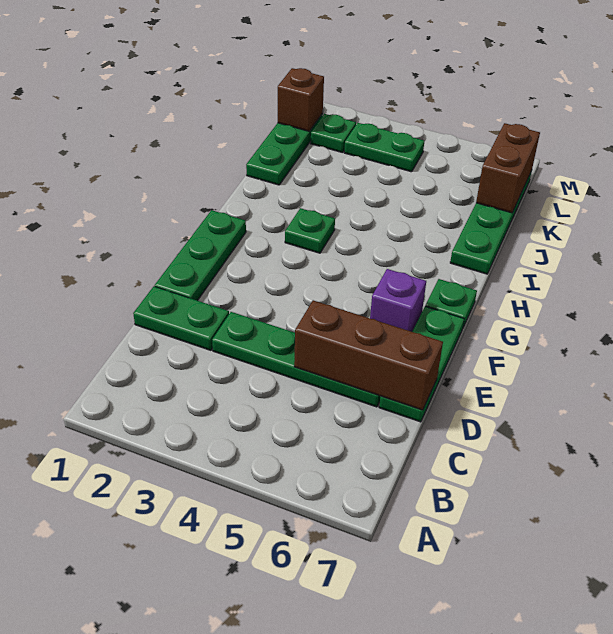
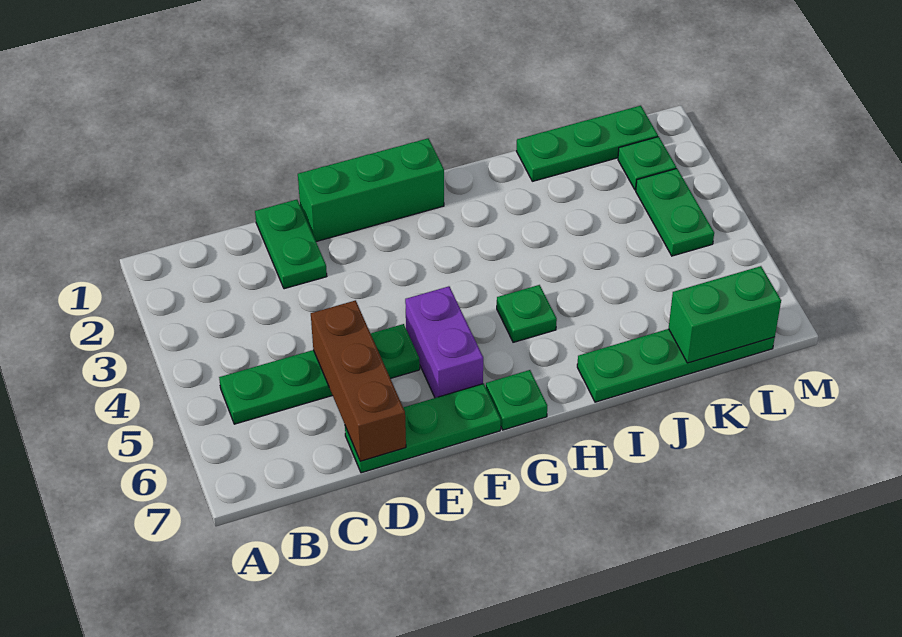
green 1x4 plate [212,312,380,407] -> green 1x4 plate turned to [219,324,420,424]
green 1x3 plate [155,210,246,301] -> green 1x3 brick [298,138,444,242]
purple 1x1 brick [370,269,426,332] -> purple 1x2 brick [405,286,483,398]
green 1x1 plate [285,208,335,253] -> green 1x1 plate moved to [497,285,557,342]
brown 1x2 brick [476,123,540,213] -> green 1x2 brick [669,266,781,363]
brown 1x1 brick [278,68,324,131] -> none

